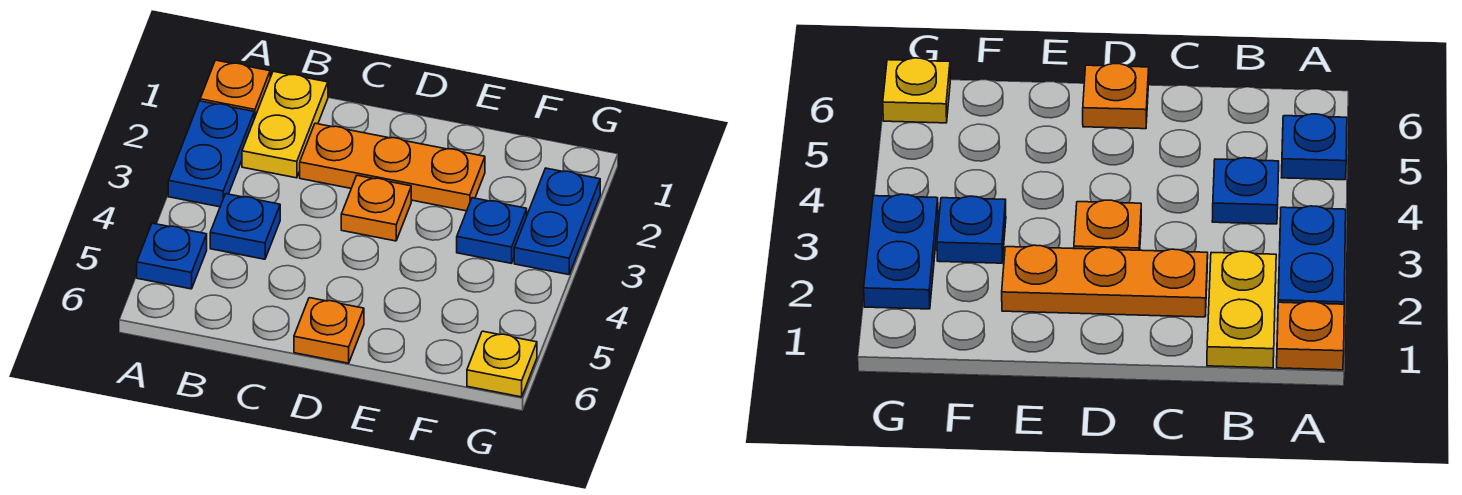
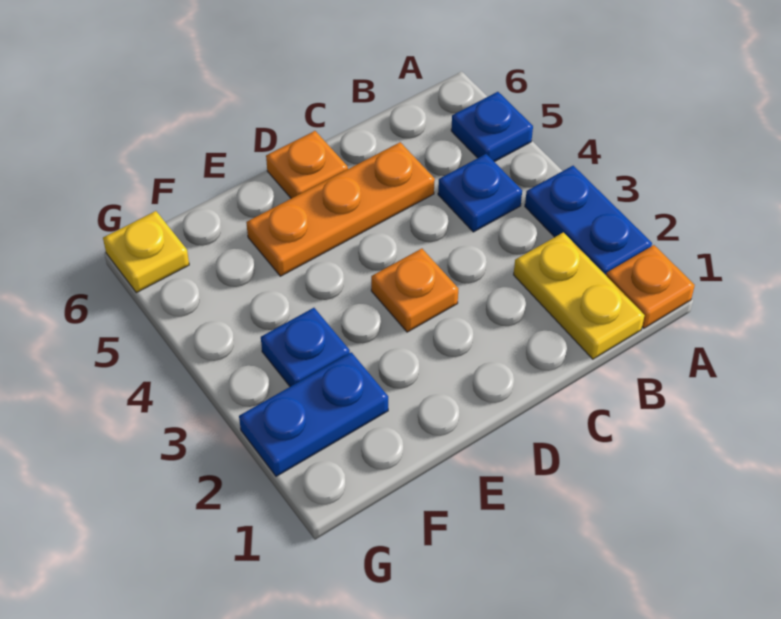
orange 1x3 plate [300,123,485,211] -> orange 1x3 plate moved to [246,142,435,276]
blue 1x2 plate [514,168,600,275] -> blue 1x2 plate turned to [239,352,388,476]

